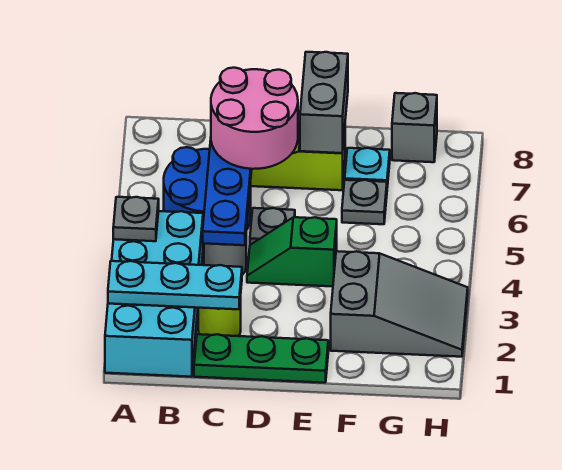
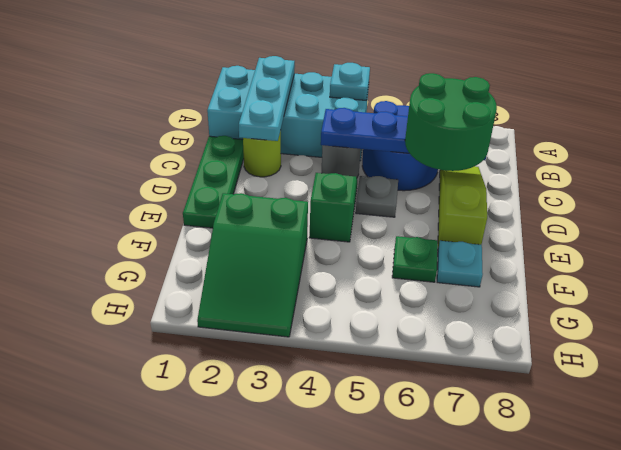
grey 1x1 plate [113,197,159,241] -> cyan 1x1 plate [330,63,370,100]
pink 2x2 round brick [211,68,298,169] -> green 2x2 round brick [405,73,497,171]
grey 1x2 brick [300,52,348,153] -> none
grey 2x3 slope [331,251,468,357] -> green 2x3 slope [197,193,308,337]
grey 1x1 plate [342,180,387,224] -> green 1x1 plate [392,236,438,282]
grey 1x1 brick [392,93,437,162] -> none

